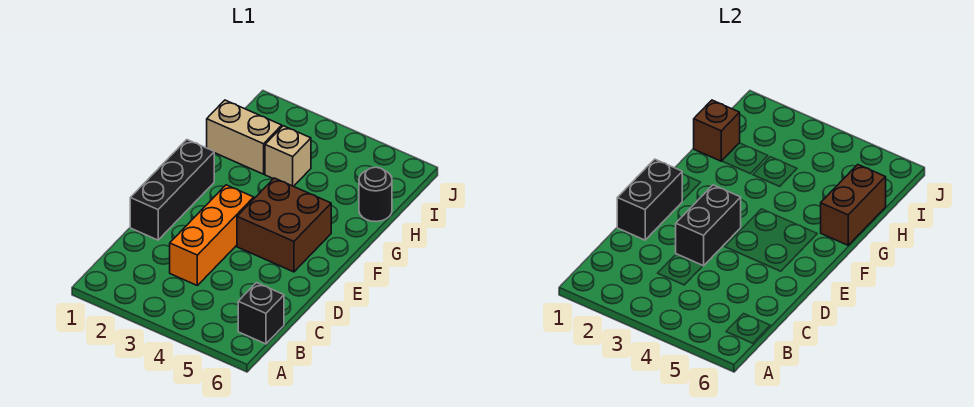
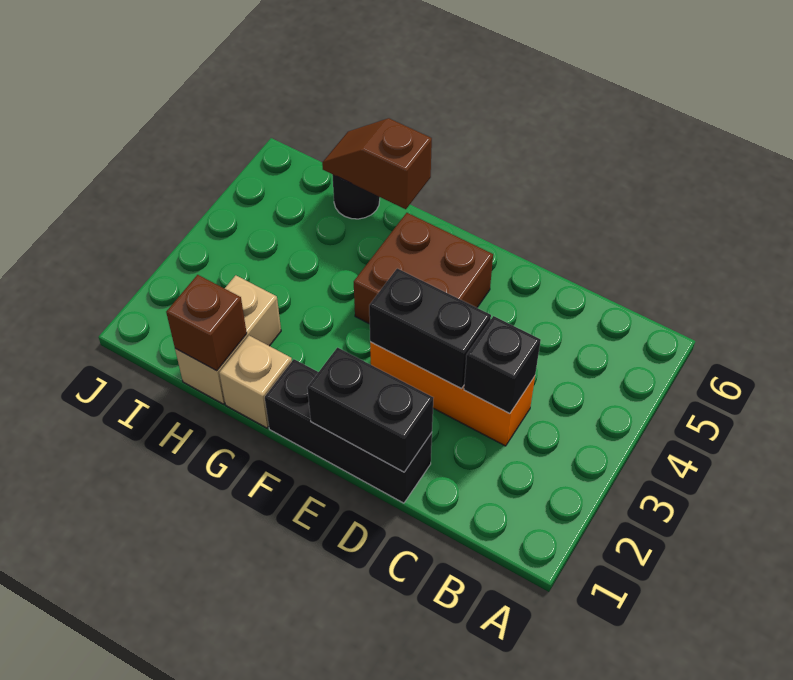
black 1x1 brick [238,283,284,344] -> black 1x1 brick moved to [464,316,541,414]
brown 1x2 brick [821,165,886,245] -> brown 1x2 slope [322,118,432,209]
tan 1x1 brick [265,126,311,186] -> tan 1x1 brick moved to [219,336,292,428]

